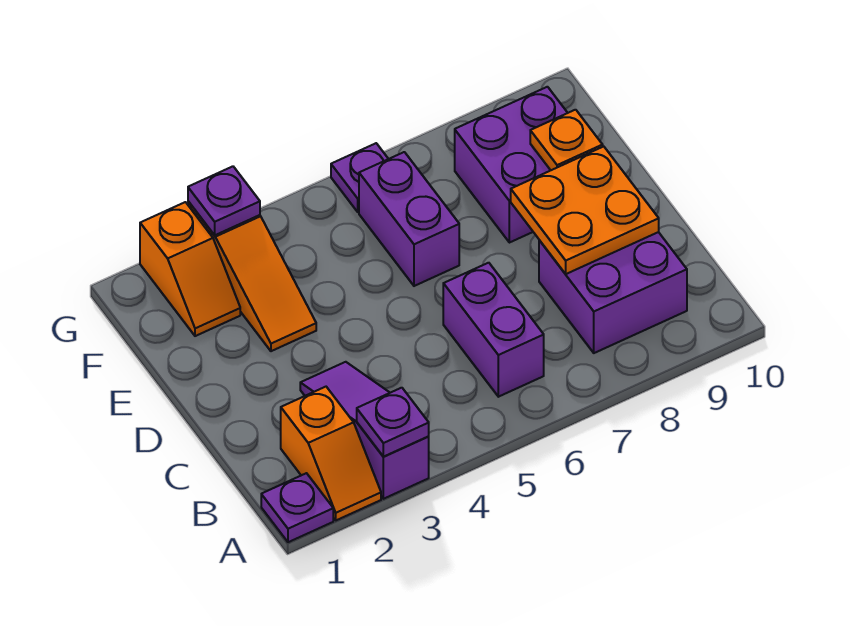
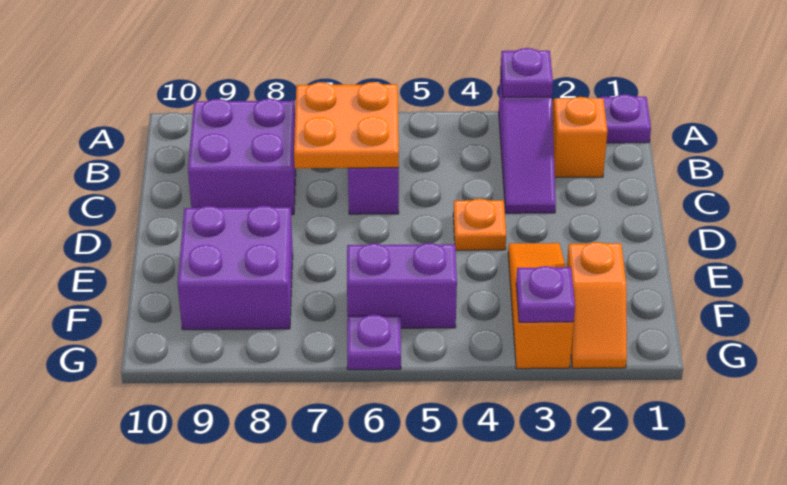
orange 2x2 plate [511,146,659,274] -> orange 2x2 plate moved to [294,82,399,168]
purple 1x2 brick [359,152,459,286] -> purple 1x2 brick turned to [347,243,457,328]
orange 1x1 plate [530,110,603,170] -> orange 1x1 plate moved to [453,199,506,250]
orange 1x2 slope [140,202,240,336] -> orange 1x2 slope turned to [567,242,627,368]

